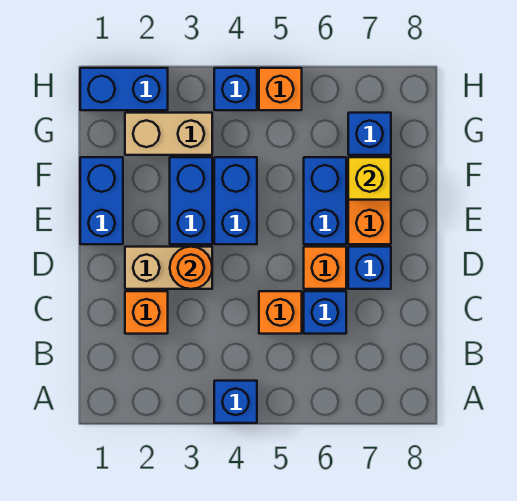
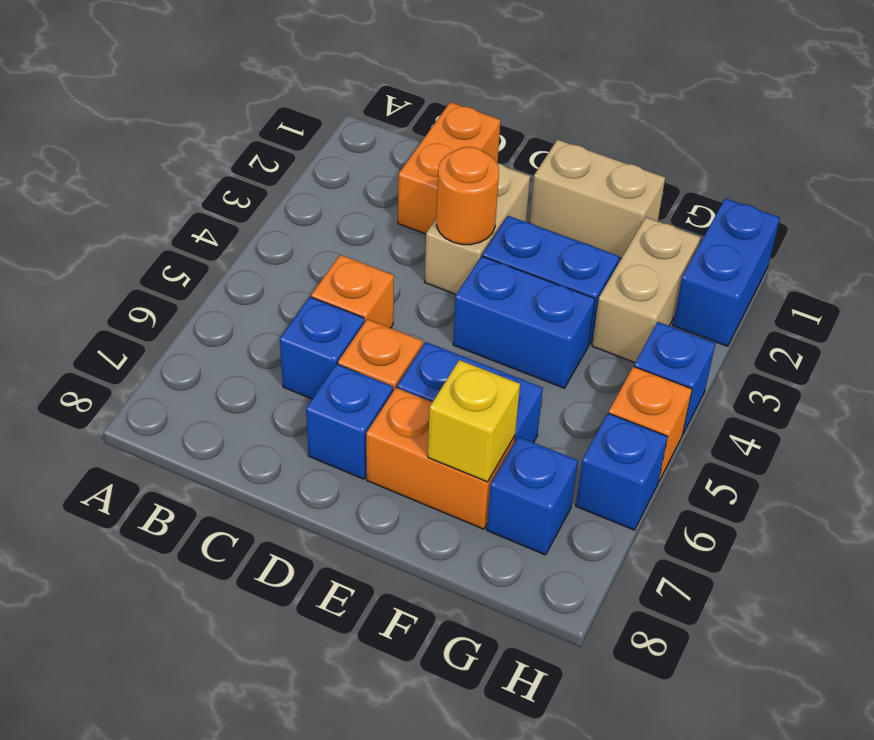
blue 1x1 brick [214,381,257,423] -> blue 1x1 brick moved to [576,413,668,530]
orange 1x1 brick [125,291,168,334] -> orange 1x2 brick [398,102,501,234]
blue 1x2 brick [80,157,123,244] -> tan 1x2 brick [530,140,665,258]

